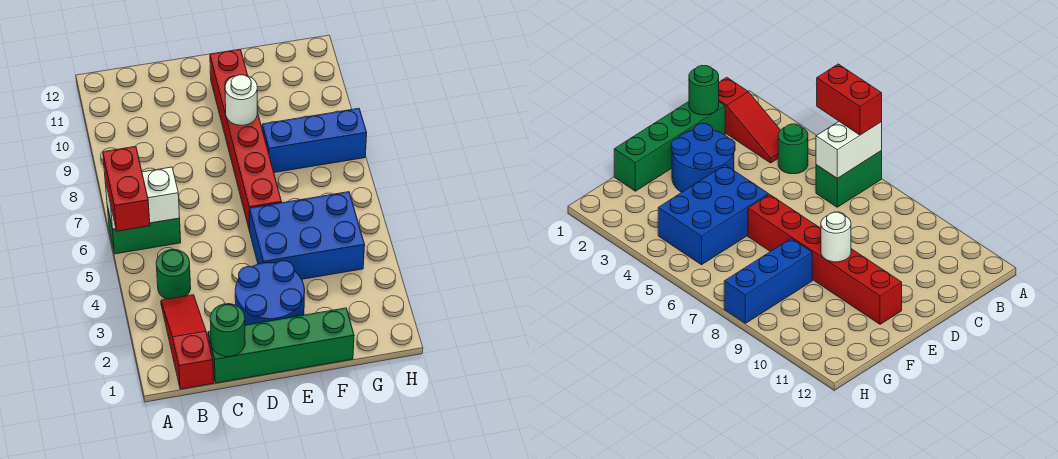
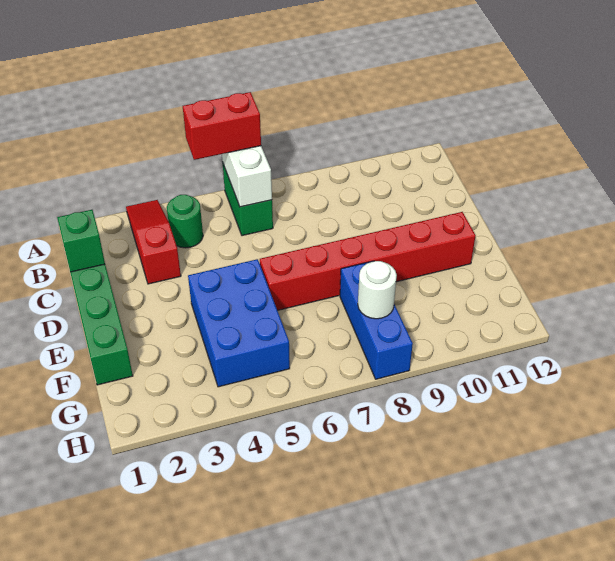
red 1x3 slope [161,295,214,389] -> red 1x3 slope turned to [126,200,181,284]
green 1x1 round brick [210,304,245,357] -> green 1x1 brick [57,210,105,272]
blue 2x2 round brick [235,261,305,325] -> none
white 1x1 round brick [225,75,257,125] -> white 1x1 round brick moved to [358,261,397,319]

